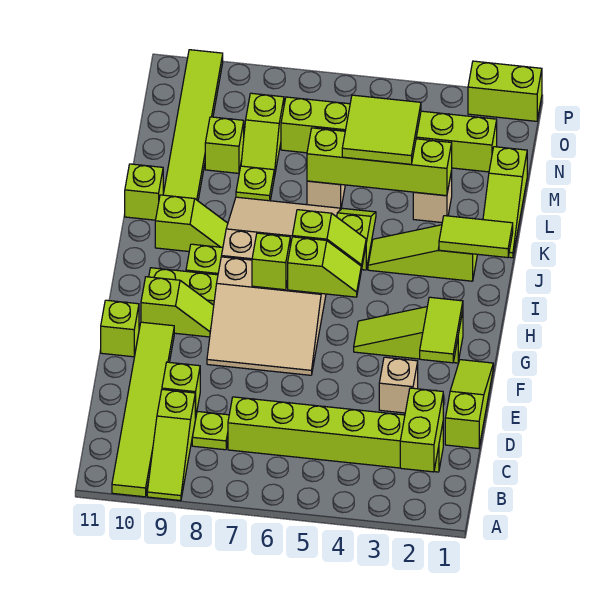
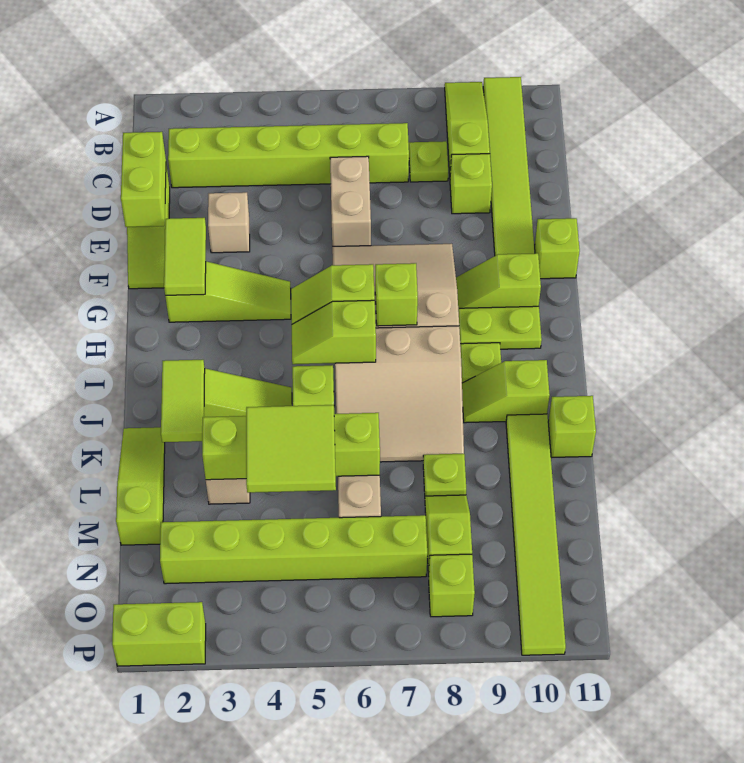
lime 1x2 brick [400,388,443,472] -> lime 1x2 brick moved to [121,132,166,227]
none -> tan 1x2 brick [330,156,371,246]
lime 1x2 tile [439,216,513,258] -> lime 1x2 tile turned to [161,360,205,442]
lime 1x1 brick [205,117,244,173] -> lime 1x1 brick moved to [428,554,475,617]

